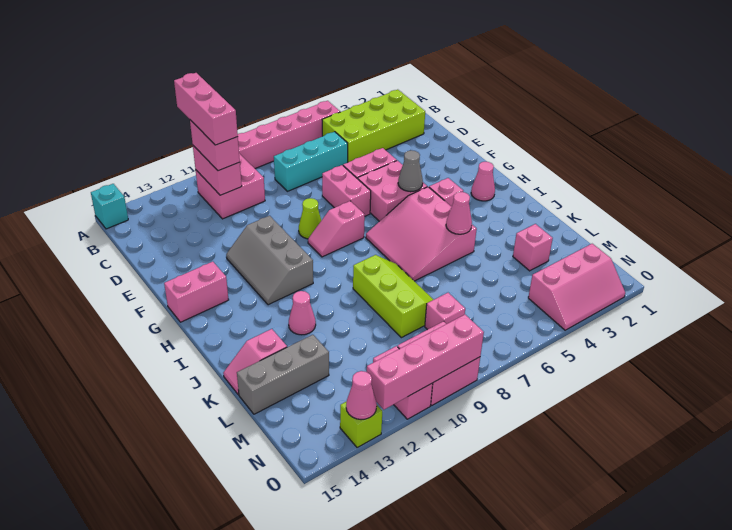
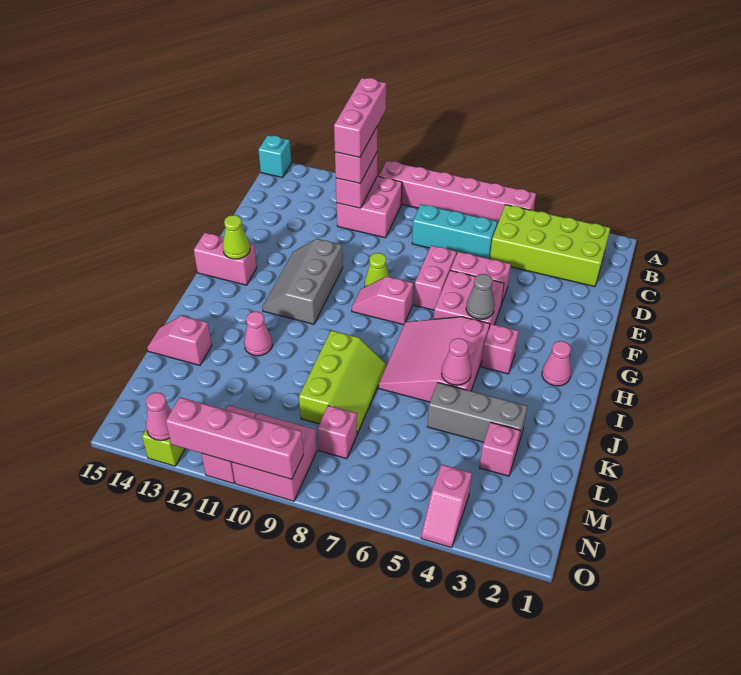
none -> lime 1x1 cone [223,215,250,259]
grey 1x3 brick [237,335,329,414] -> grey 1x3 brick moved to [427,383,527,448]
pink 2x3 slope [528,244,625,330] -> pink 1x2 slope [421,465,472,548]

